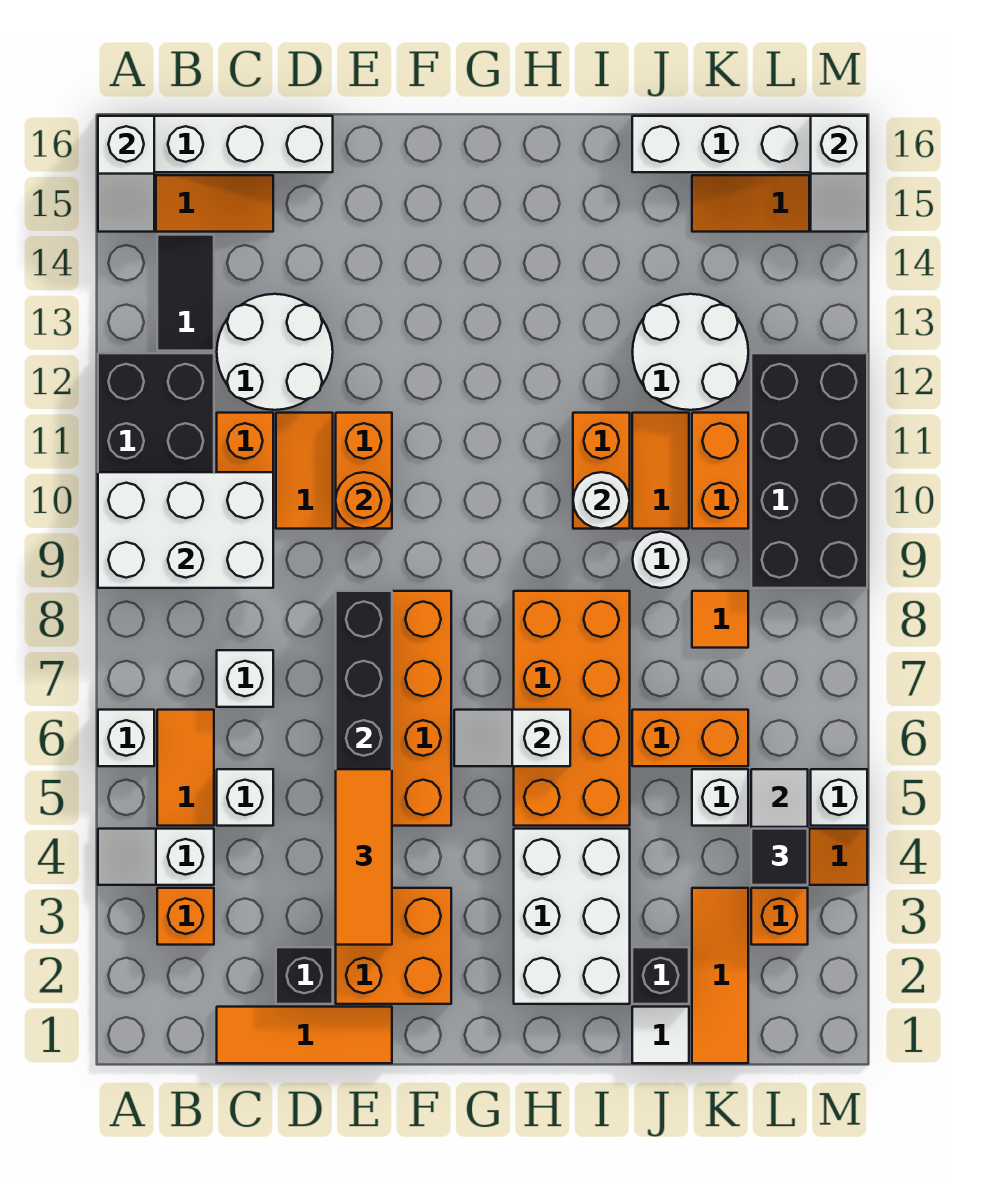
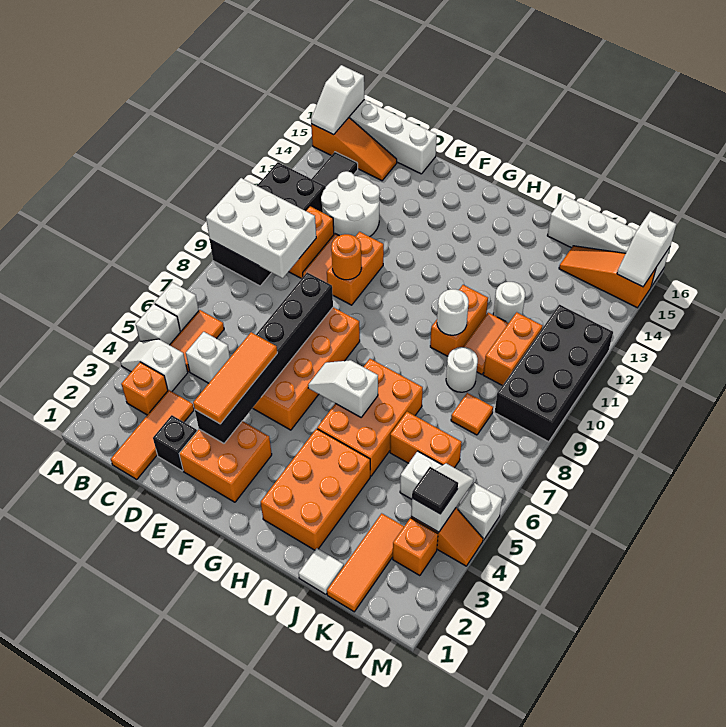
orange 1x3 tile [217,1007,392,1063] -> orange 1x3 tile turned to [111,390,194,479]
white 1x1 brick [217,650,273,707] -> white 1x1 brick moved to [136,304,180,345]
white 2x3 brick [514,829,630,1004] -> orange 2x3 brick [261,429,370,550]
orange 2x4 brick [514,591,630,826] -> orange 2x3 brick [317,359,423,476]
black 1x1 brick [632,947,689,1004] -> none
white 2x2 round brick [633,294,748,410] -> white 1x1 round brick [493,282,525,323]

